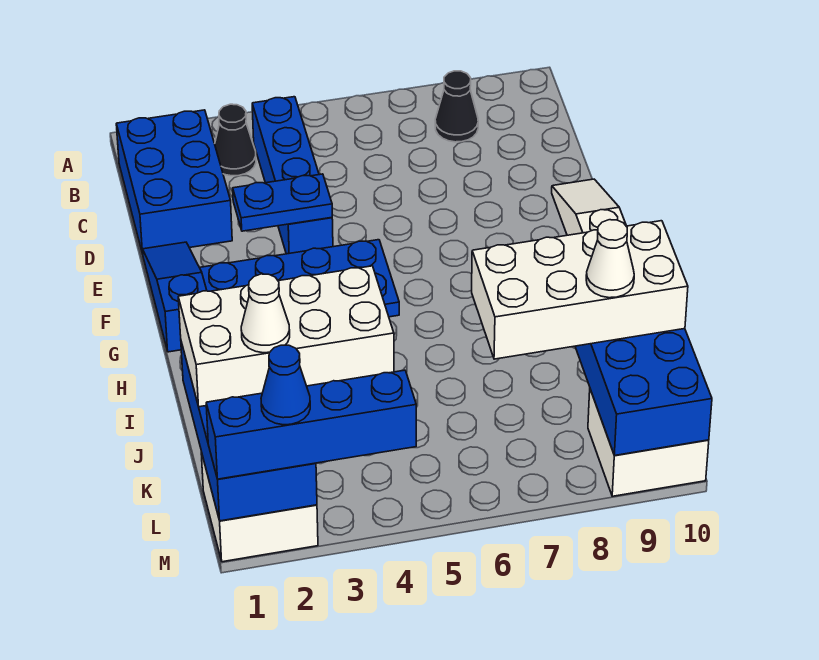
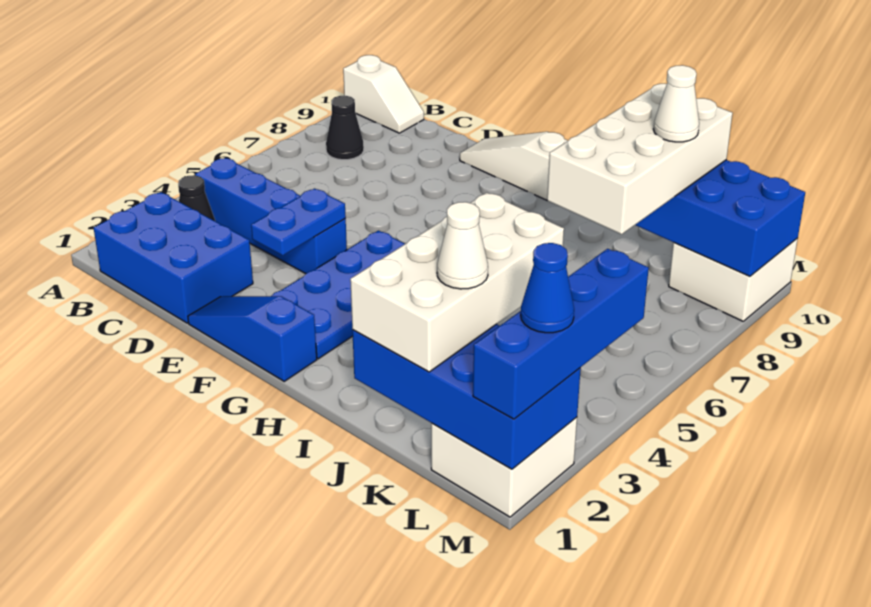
none -> white 1x2 slope [343,55,424,133]

